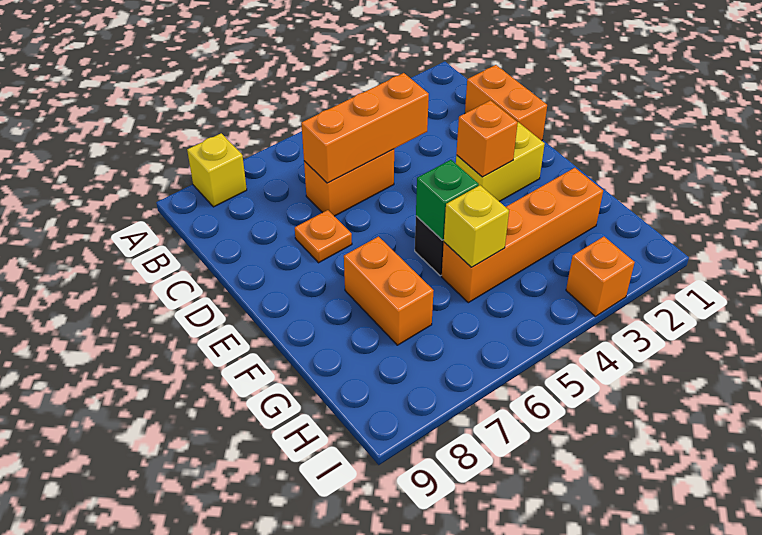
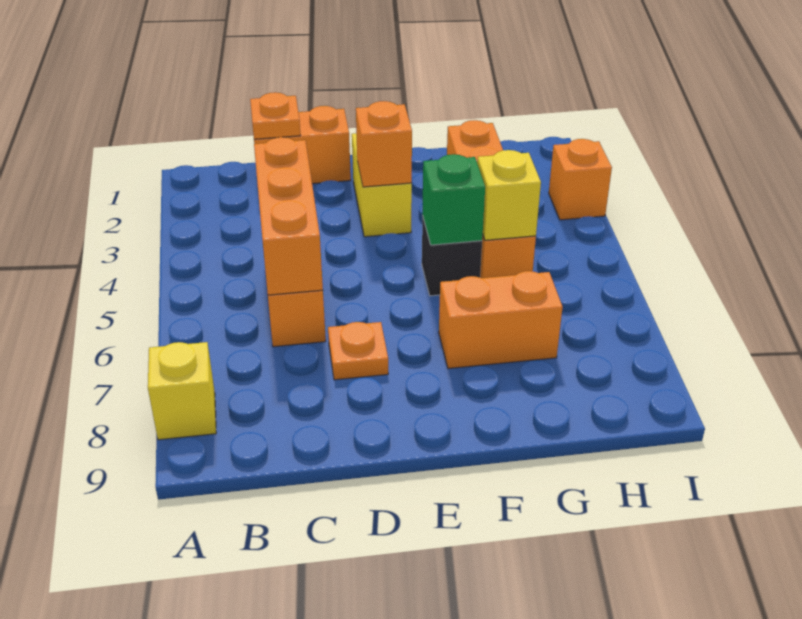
none -> orange 1x1 plate [250,92,300,139]

